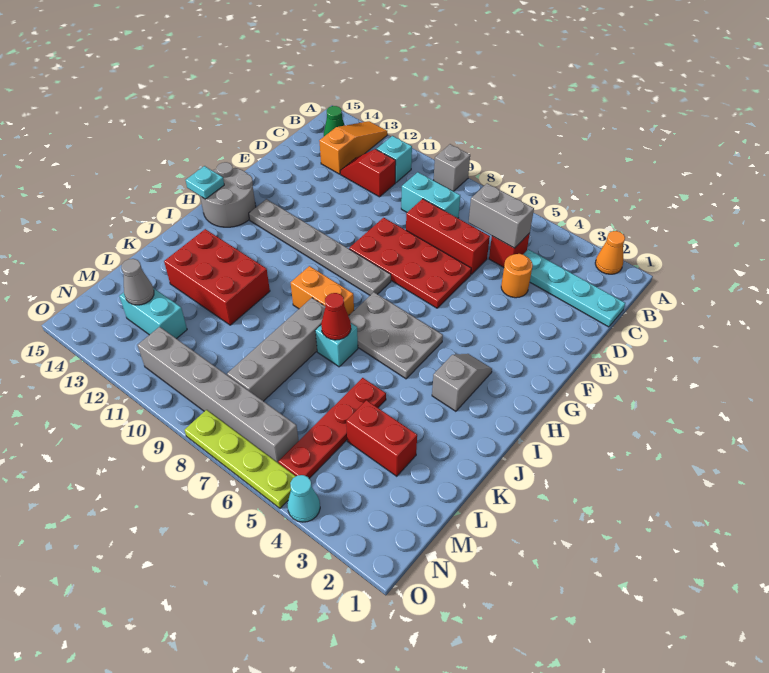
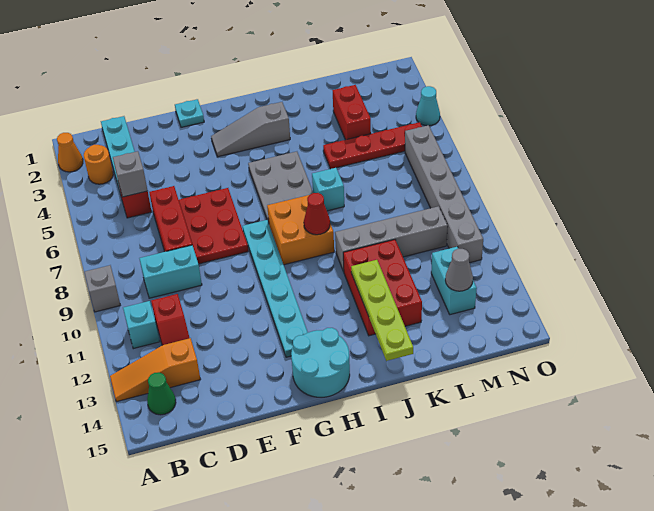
grey 1x2 brick [469,183,534,248] -> grey 1x1 brick [113,151,148,197]
cyan 1x2 brick [401,172,460,218] -> cyan 1x2 brick turned to [139,245,202,298]
orange 1x1 round brick [501,254,533,298] -> orange 1x1 round brick moved to [84,145,113,184]
red 2x4 plate [349,218,471,308] -> red 2x3 plate [179,188,248,264]
grey 1x6 plate [249,199,391,295] -> cyan 1x6 plate [243,220,308,357]
grey 2x2 round brick [200,162,256,227] -> cyan 2x2 round brick [291,328,350,397]
grey 1x2 slope [432,354,492,411] -> grey 1x3 slope [211,102,290,157]
cyan 1x1 plate [186,166,224,199] -> cyan 1x1 plate moved to [175,99,204,127]
orange 1x2 brick [291,266,354,316] -> orange 2x2 brick [267,195,334,265]
red 1x1 cone [321,293,351,340] -> red 1x1 cone moved to [304,193,330,235]
grey 1x4 brick [227,298,326,401] -> grey 1x4 brick moved to [335,206,448,272]
lime 1x4 plate [185,410,296,508] -> lime 1x4 plate moved to [351,260,413,361]

